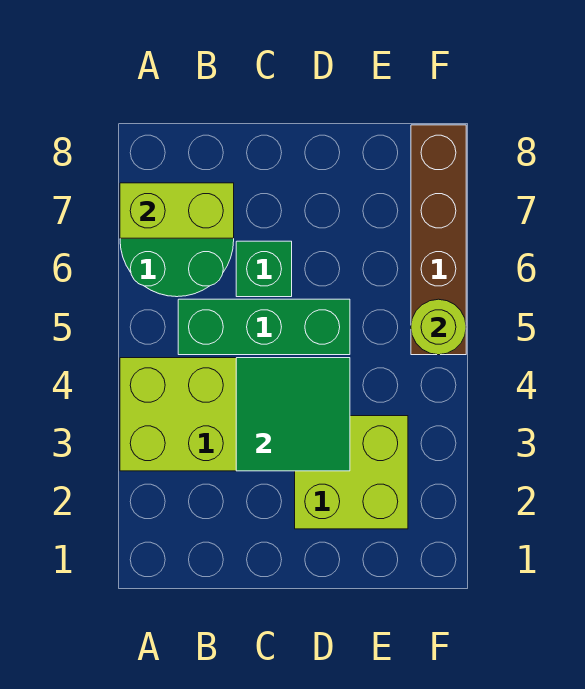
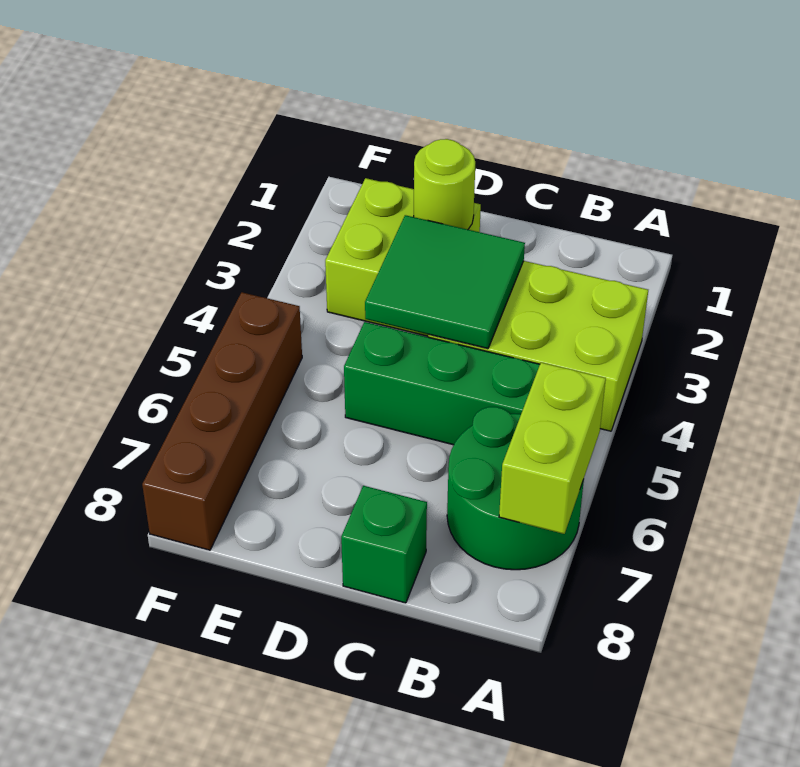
lime 1x2 brick [120,183,234,238] -> lime 1x2 brick turned to [499,362,606,534]
green 1x1 brick [236,241,292,297] -> green 1x1 brick moved to [341,486,427,603]
lime 1x1 round brick [411,299,466,355] -> lime 1x1 round brick moved to [414,139,475,230]

